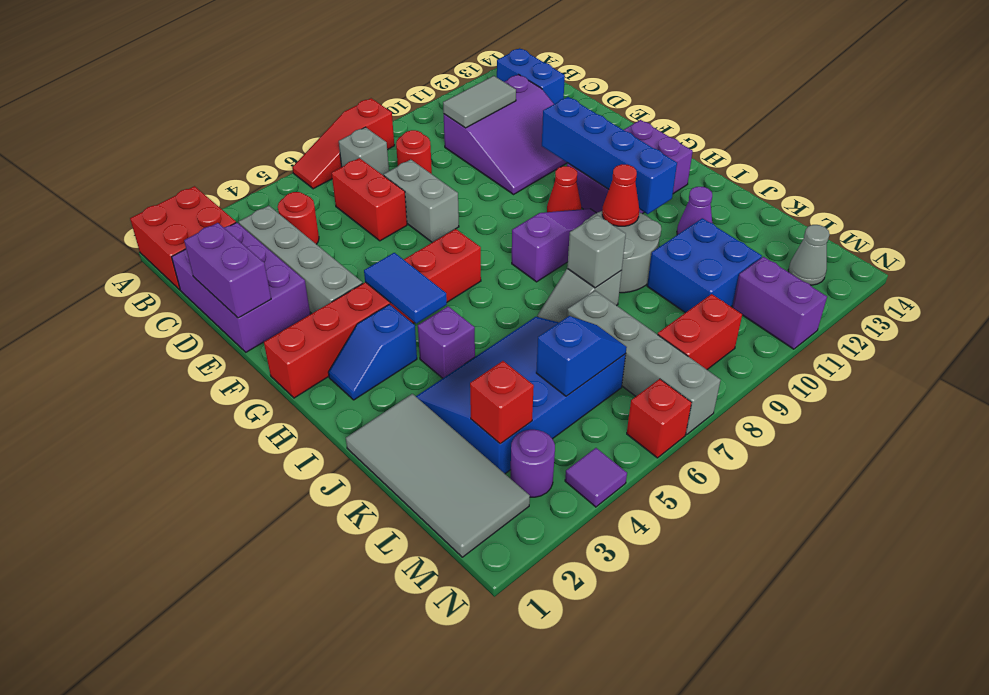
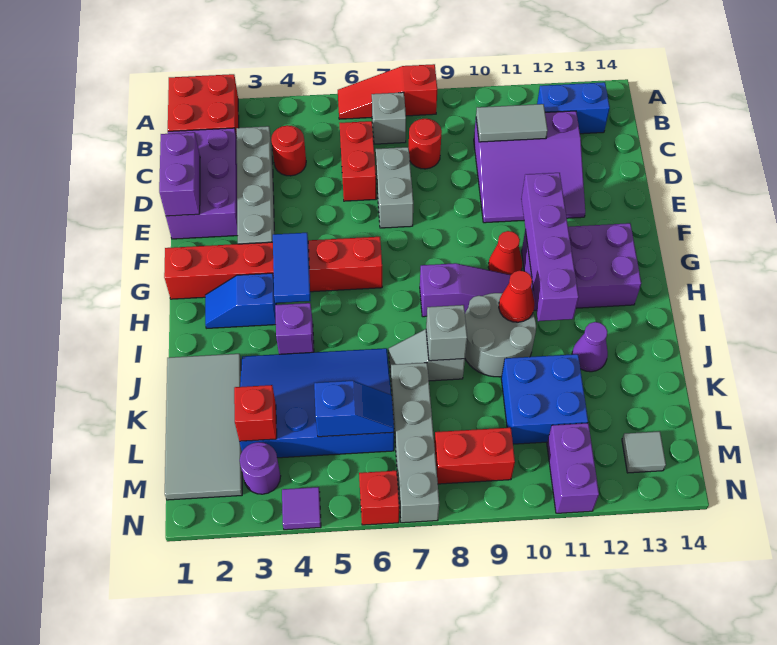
blue 1x2 brick [497,48,565,104] -> blue 1x2 brick turned to [537,82,610,134]
blue 1x4 brick [542,97,677,214] -> purple 1x4 brick [521,173,579,321]
grey 1x1 cone [788,225,830,285] -> grey 1x1 tile [622,431,666,473]

